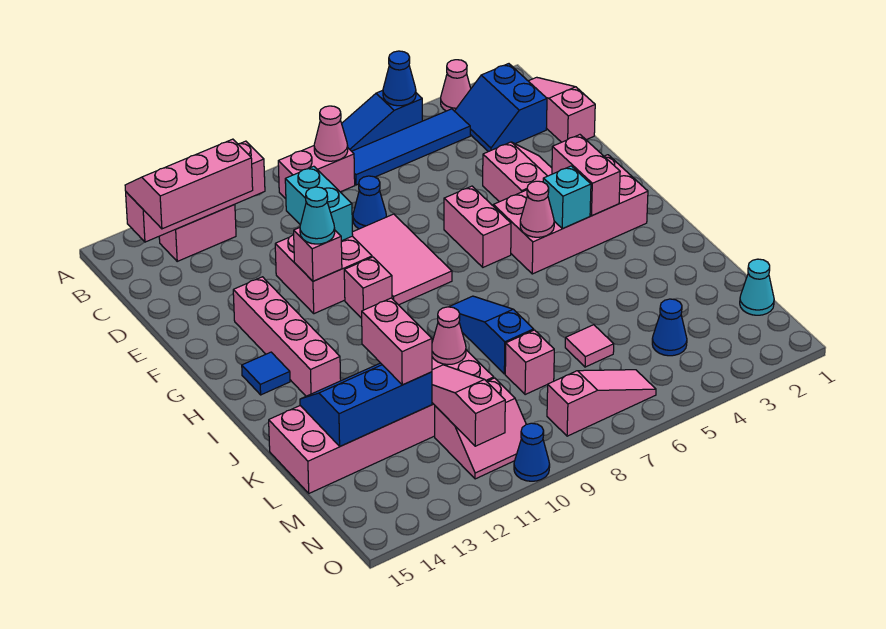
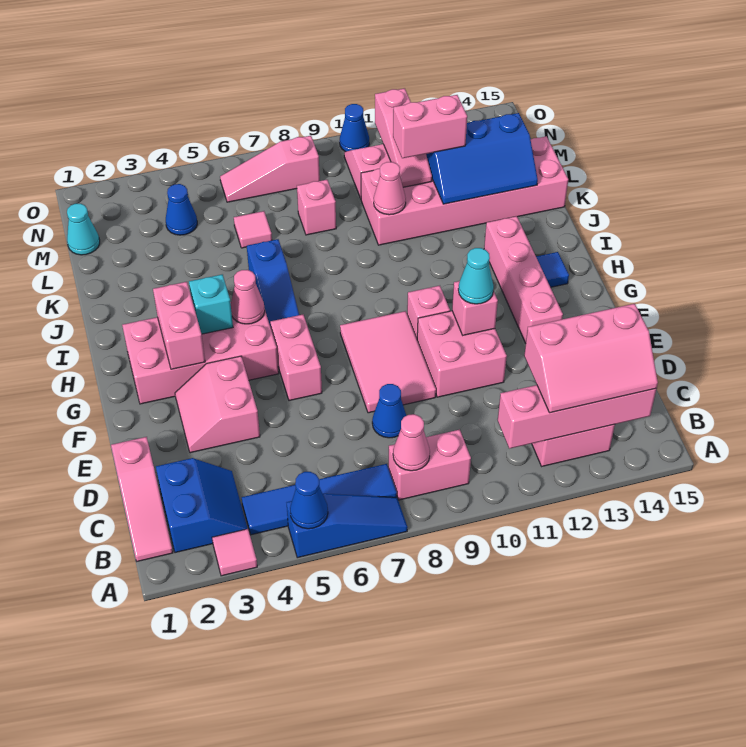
pink 1x1 cone [441,60,471,111] -> pink 1x1 tile [212,529,257,576]
cyan 1x2 brick [285,166,353,241] -> none
blue 1x3 slope [449,296,534,374] -> blue 1x3 slope moved to [247,239,299,328]
pink 1x2 brick [362,298,432,385] -> pink 1x2 brick turned to [393,95,467,158]

